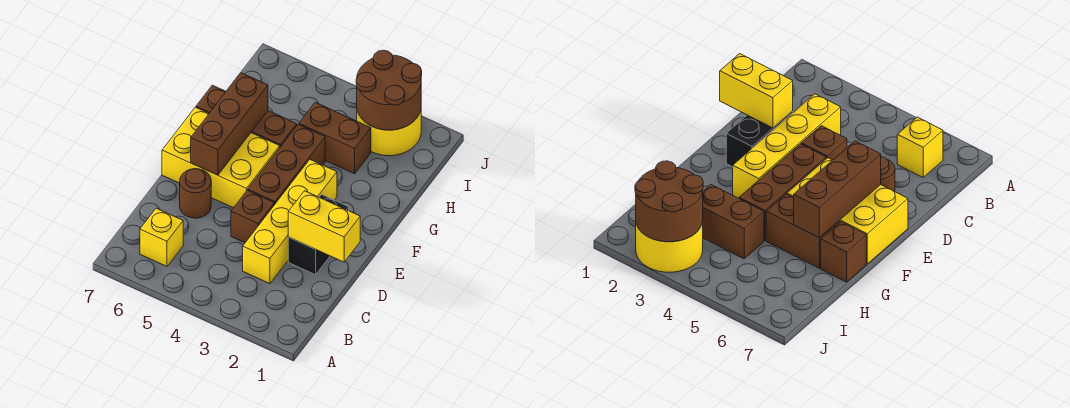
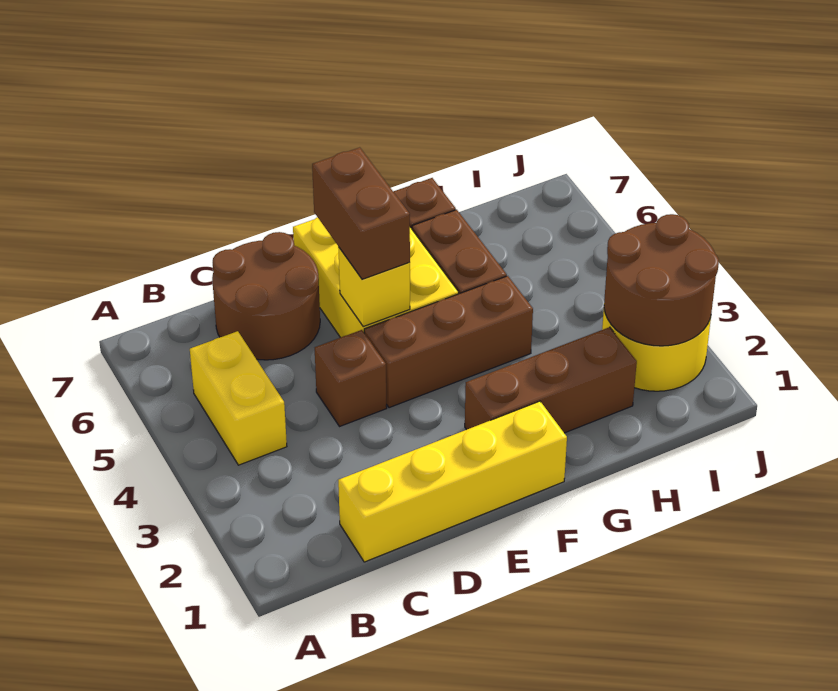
yellow 1x1 brick [140,208,183,266] -> yellow 1x1 brick moved to [338,247,410,326]
yellow 1x4 brick [243,160,337,284] -> yellow 1x4 brick moved to [338,401,567,562]
yellow 1x2 brick [288,191,360,262] -> yellow 1x2 brick moved to [190,331,287,465]
black 1x2 brick [288,194,349,275] -> none
brown 1x1 round brick [180,169,211,218] -> brown 2x2 round brick [212,232,320,360]
brown 1x3 brick [191,73,268,175] -> brown 1x3 brick moved to [465,327,637,433]
brown 1x2 brick [299,102,371,174] -> brown 1x2 brick moved to [312,147,410,279]

